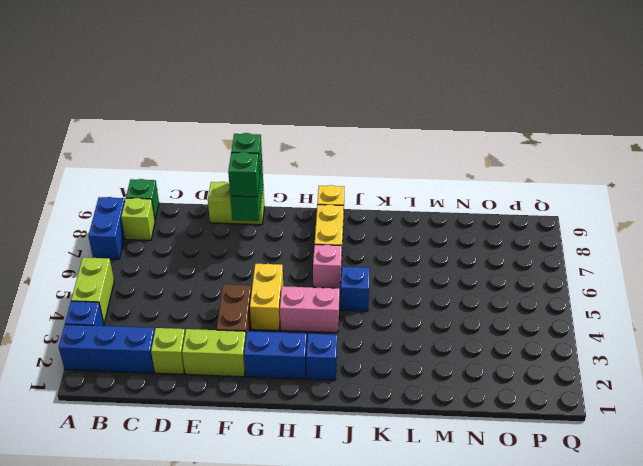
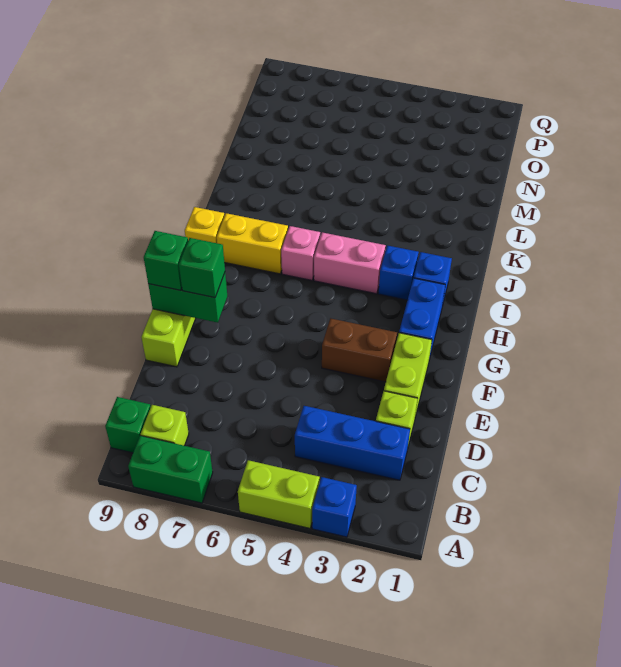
blue 1x3 brick [59,324,155,373] -> blue 1x3 brick turned to [295,406,410,480]
blue 1x2 brick [88,197,125,259] -> green 1x2 brick [128,436,213,503]
yellow 1x2 brick [250,264,283,330] -> none
pink 1x2 brick [280,286,340,333] -> pink 1x2 brick turned to [314,232,386,294]
blue 1x1 brick [341,267,370,311] -> blue 1x1 brick moved to [378,246,419,300]

